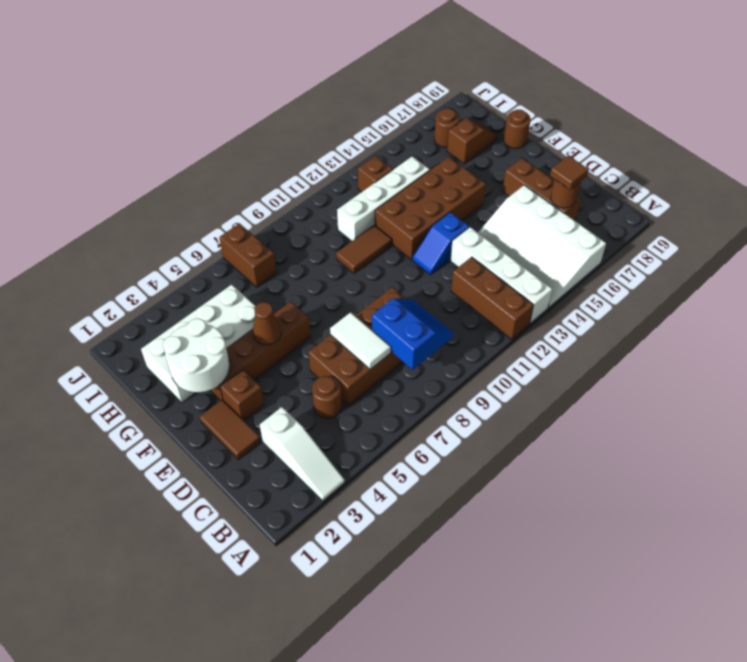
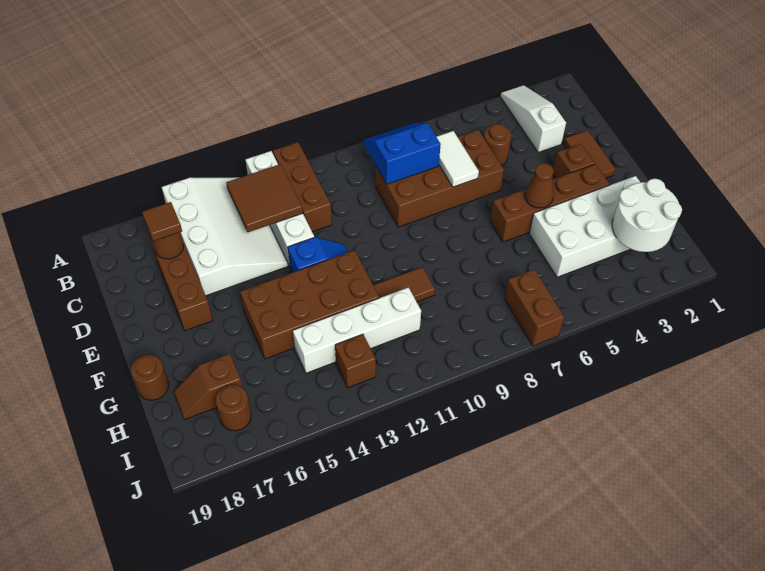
blue 2x2 slope [372,299,454,370] -> blue 2x2 slope turned to [364,123,441,184]
none -> brown 2x2 tile [226,164,303,232]
white 2x2 round brick [163,319,230,393] -> white 2x2 round brick moved to [612,179,682,252]

